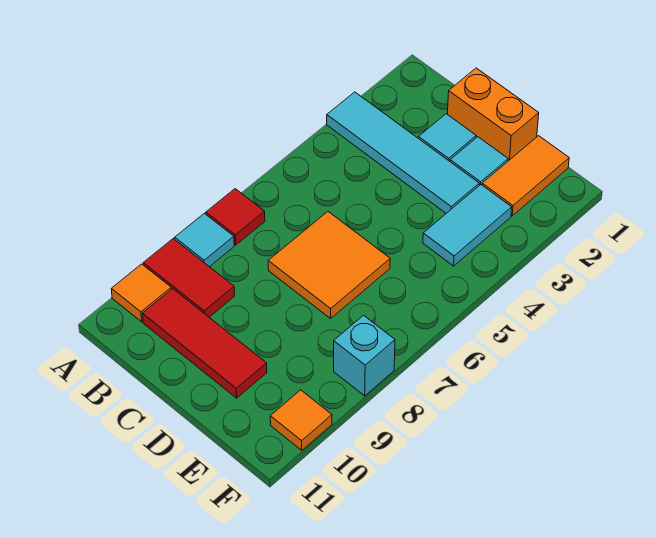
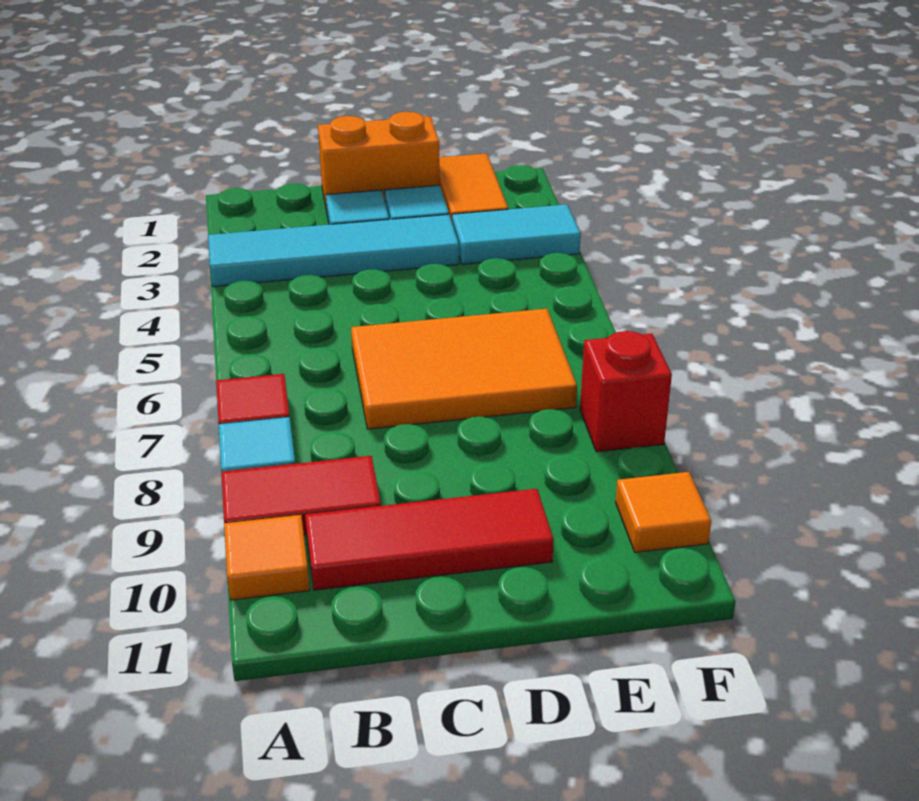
orange 2x2 tile [268,212,390,319] -> orange 2x3 tile [351,309,577,429]
cyan 1x2 tile [423,185,512,266] -> cyan 1x2 tile turned to [452,204,581,264]
cyan 1x1 brick [334,315,395,396] -> red 1x1 brick [580,331,672,452]

